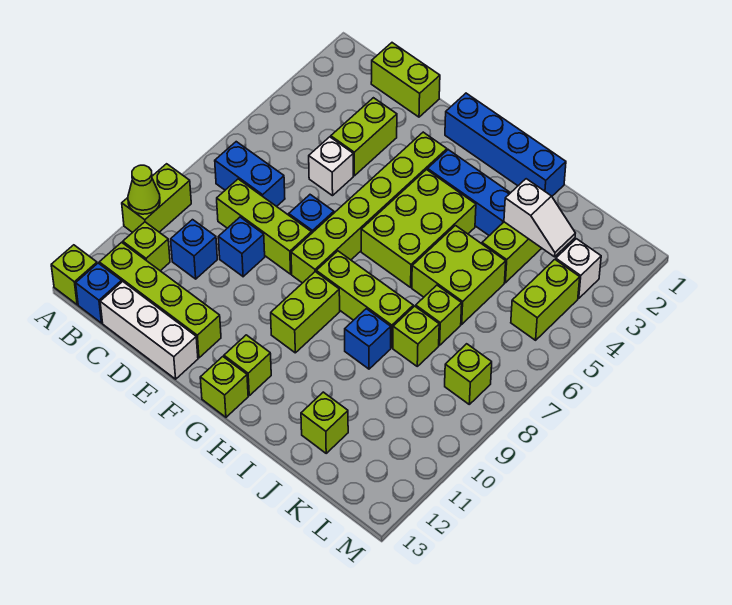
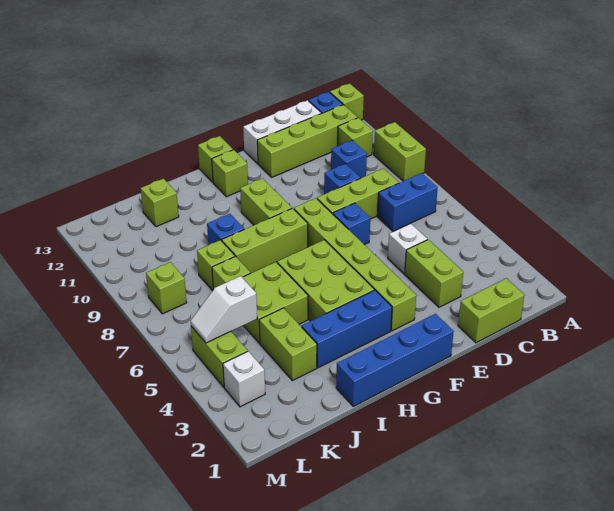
lime 1x1 cone [128,165,160,214] -> none
white 1x2 slope [504,179,575,257] -> white 1x2 slope moved to [191,276,257,343]

